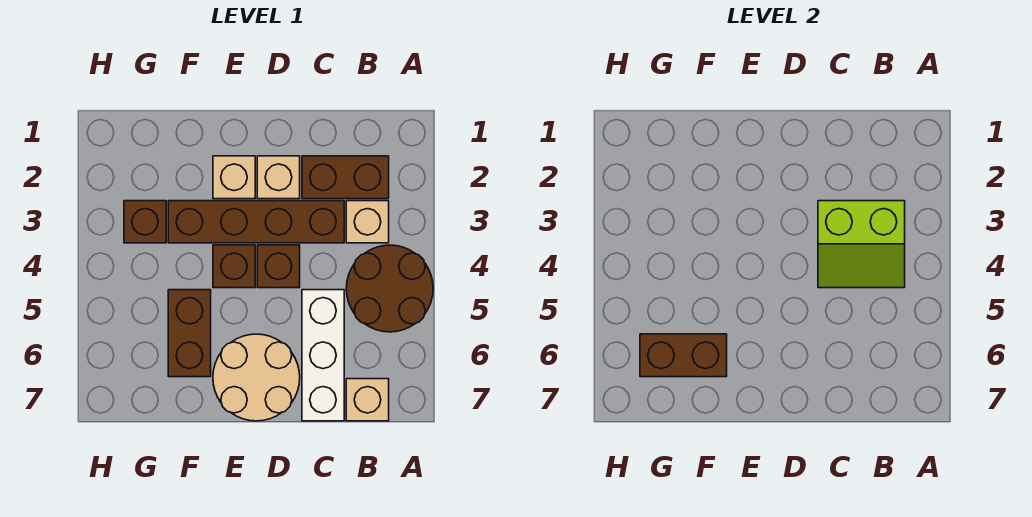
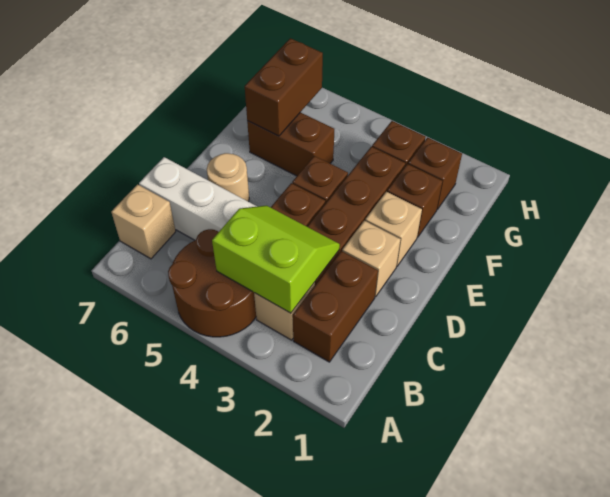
lime 2x2 slope [818,201,905,288] -> lime 2x2 slope turned to [212,206,340,313]
tan 2x2 round brick [213,334,300,421] -> tan 1x1 round brick [207,153,249,202]
none -> brown 1x1 brick [387,164,442,237]
none -> brown 1x1 brick [408,138,462,209]

